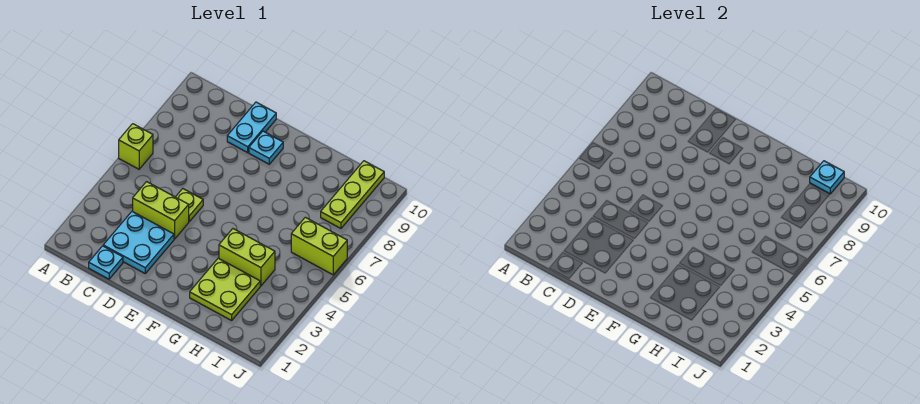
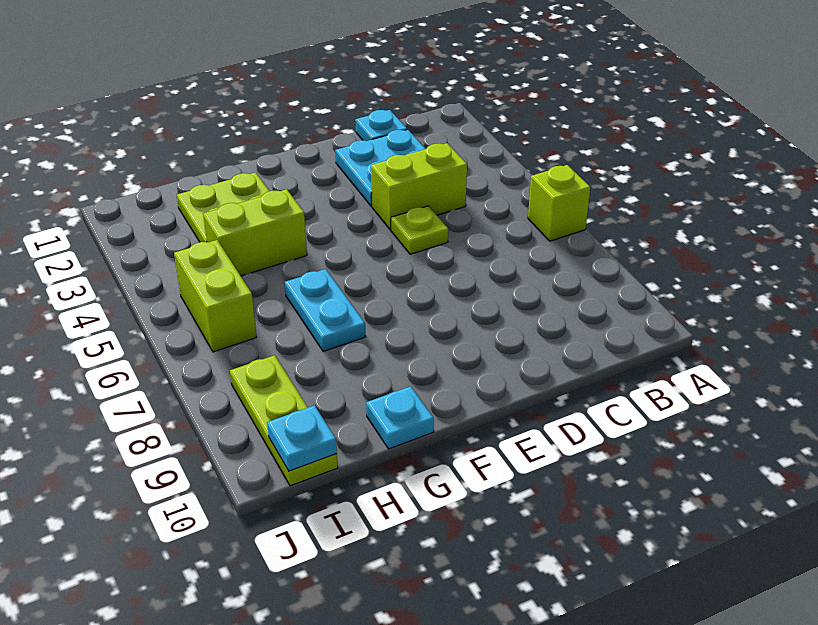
cyan 1x2 plate [227,102,276,153] -> cyan 1x2 plate moved to [285,269,365,351]
cyan 1x1 plate [249,131,283,164] -> cyan 1x1 plate moved to [366,386,434,449]
lime 1x2 brick [291,217,347,275] -> lime 1x2 brick turned to [174,240,257,352]

